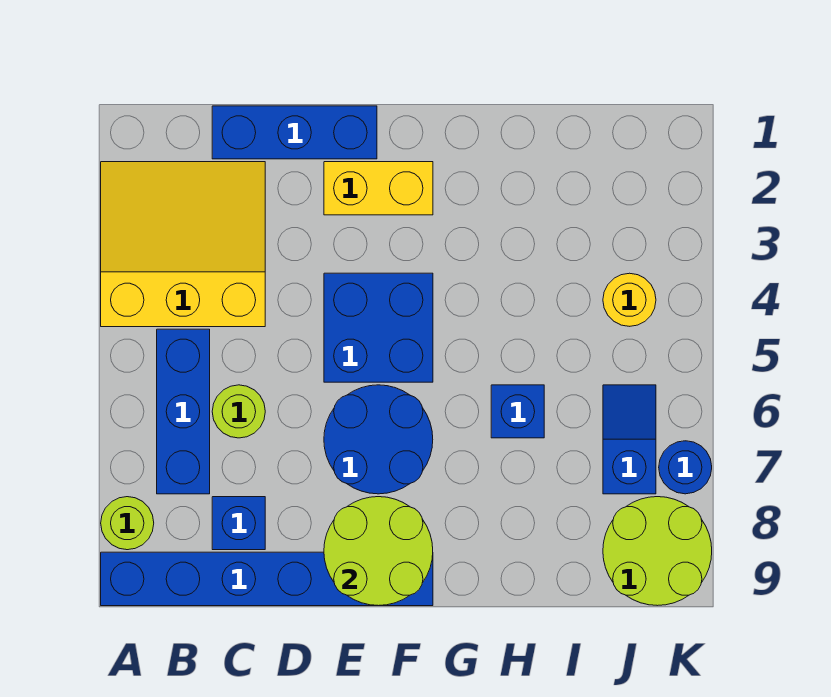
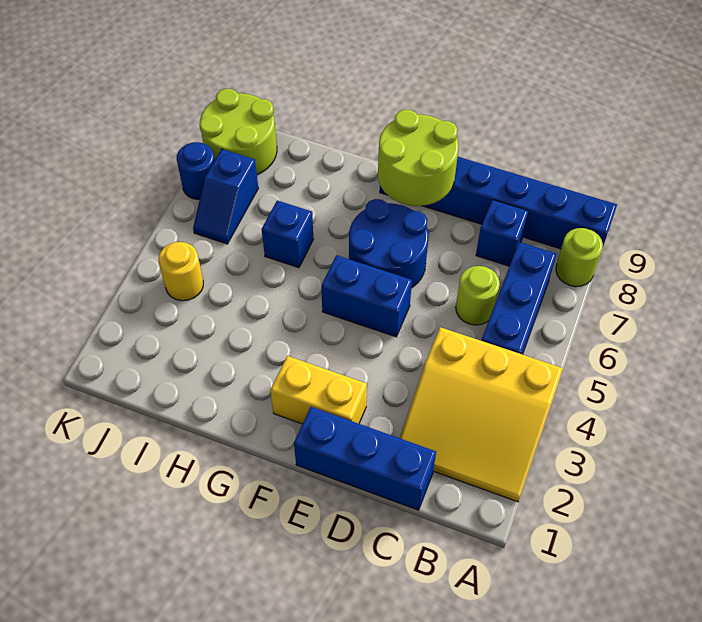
blue 2x2 brick [324,273,433,382] -> blue 1x2 brick [321,255,412,337]

